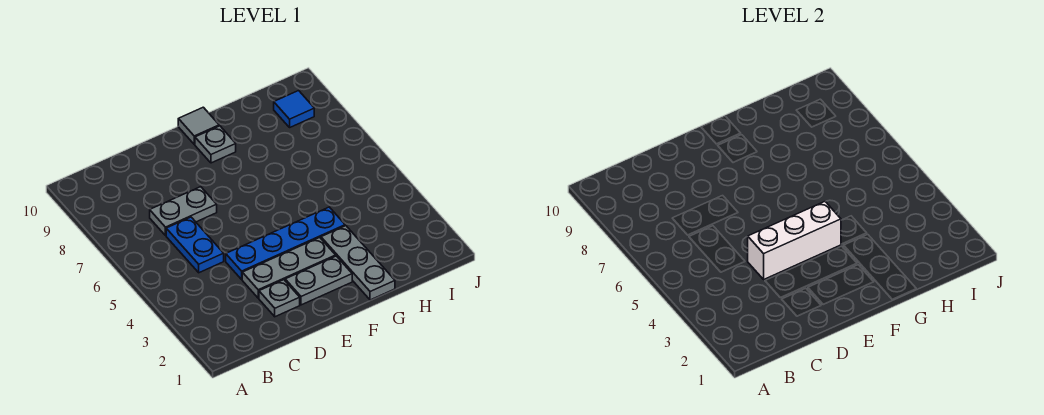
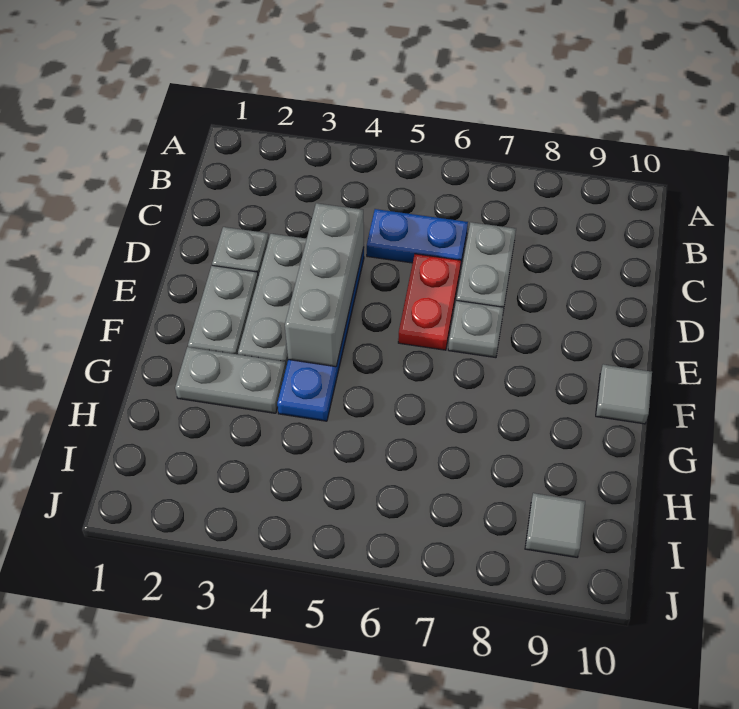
white 1x3 brick [748,202,841,279] -> grey 1x3 brick [285,203,364,367]
none -> red 1x2 plate [398,254,461,350]
grey 1x1 plate [195,126,236,163] -> grey 1x1 plate moved to [448,300,504,358]
grey 1x3 plate [321,226,395,300] -> grey 1x2 plate [175,347,286,413]
blue 1x1 tile [274,91,314,127] -> grey 1x1 tile [525,493,585,557]

